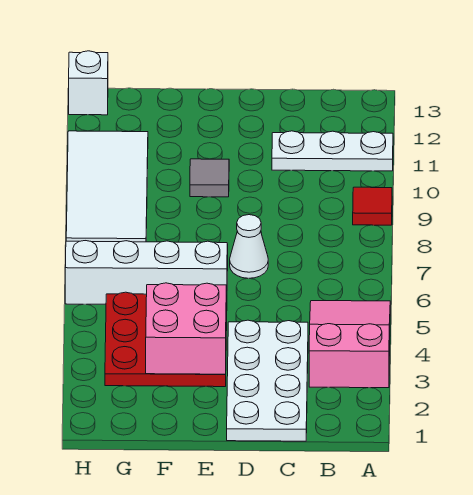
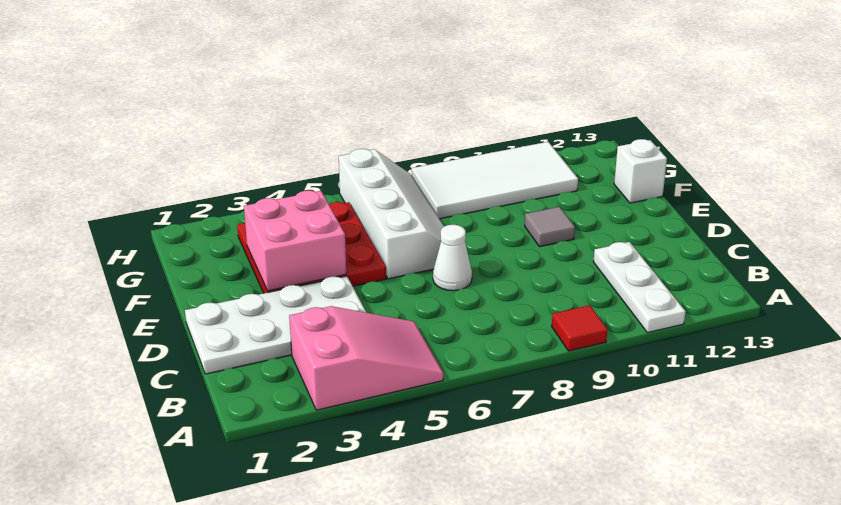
white 1x1 brick [69,51,108,115] -> white 1x1 brick moved to [614,139,667,203]

